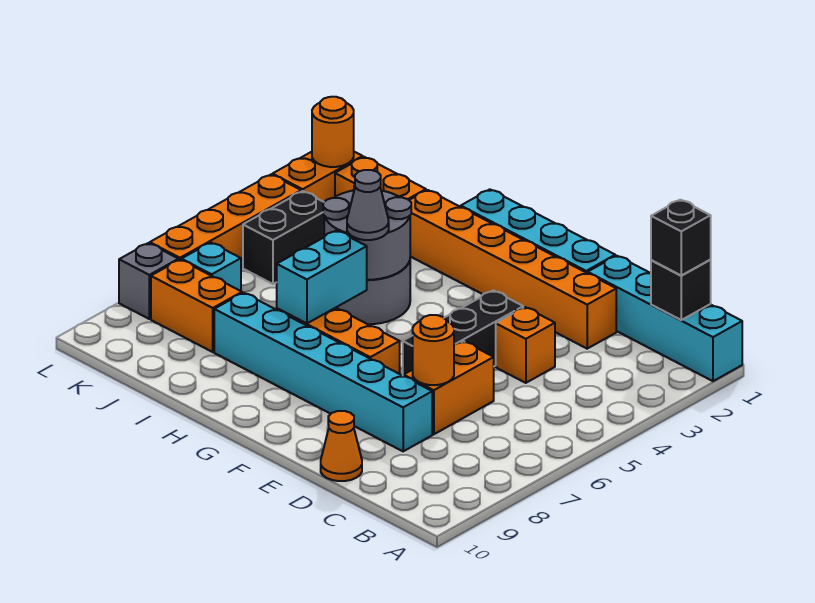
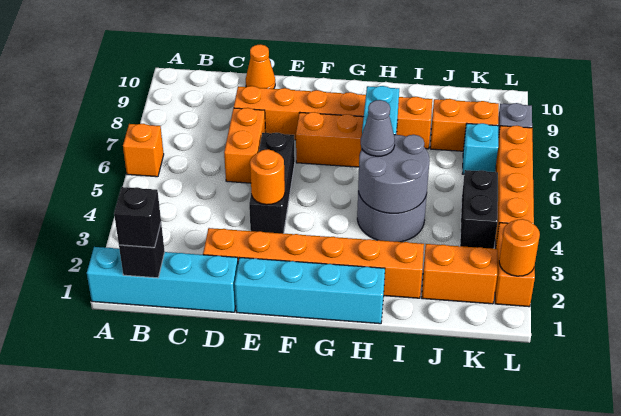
orange 1x1 brick [496,307,555,383] -> orange 1x1 brick moved to [123,124,164,177]
orange 1x1 round brick [413,315,454,385] -> orange 1x1 round brick moved to [250,149,285,205]
cyan 1x6 brick [214,293,432,451] -> orange 1x6 brick [234,86,432,149]

